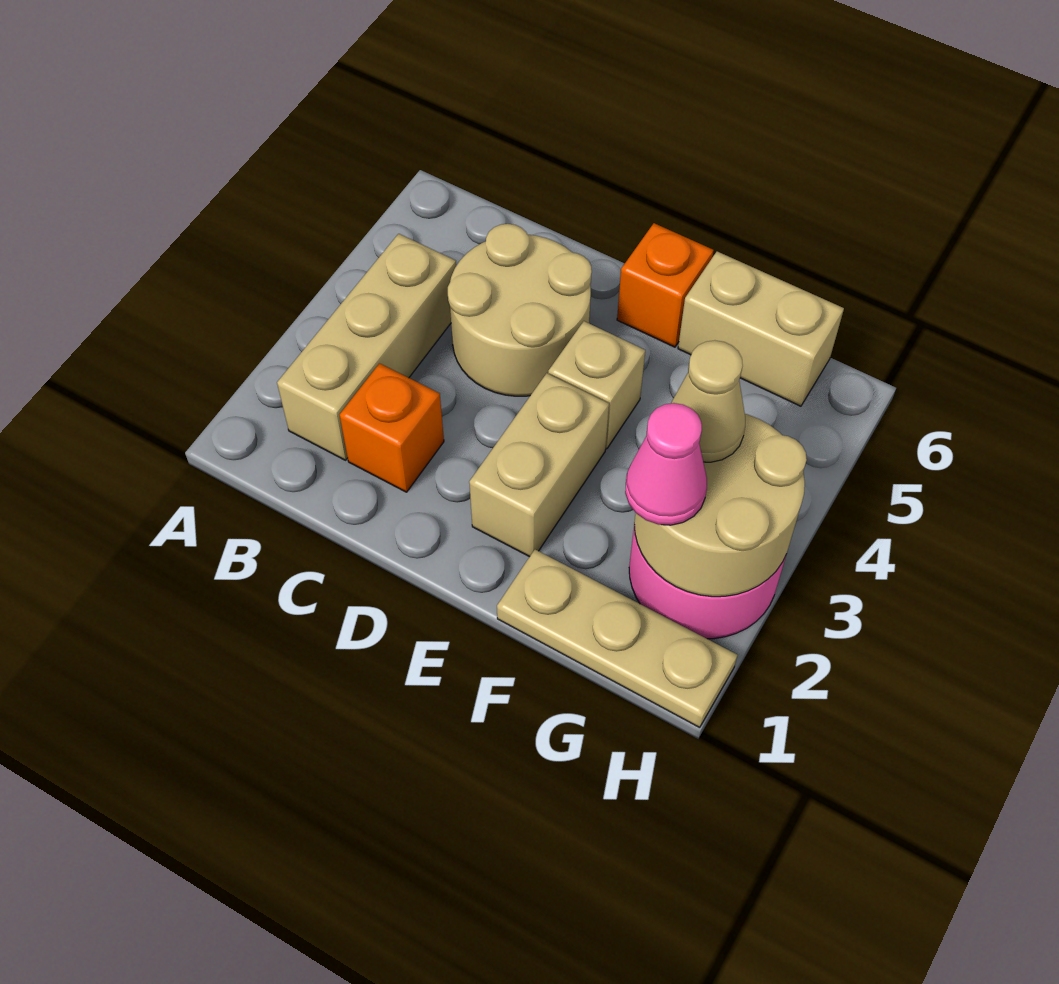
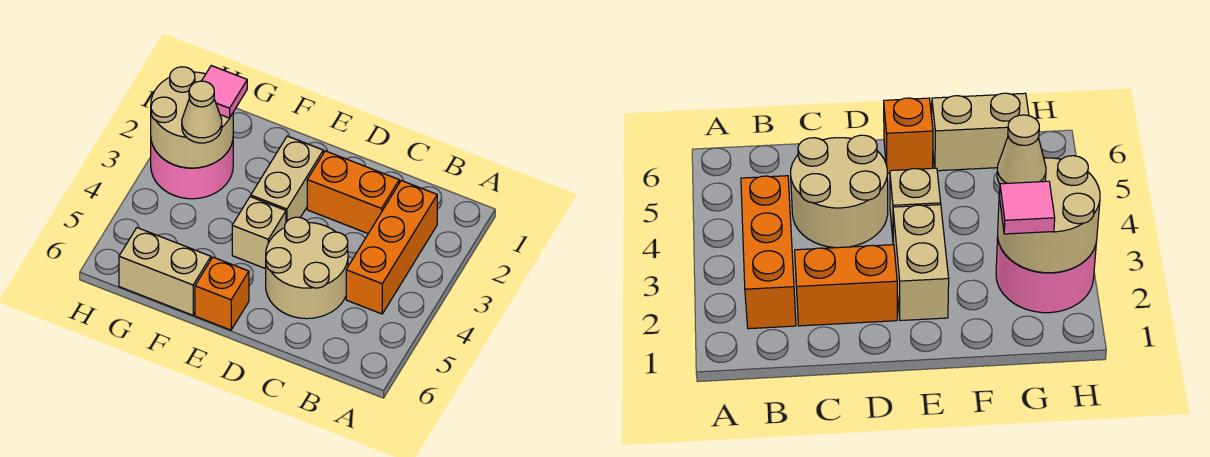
tan 1x3 brick [277,234,456,460] -> orange 1x3 brick [346,181,437,314]
orange 1x1 brick [340,363,444,492] -> orange 1x2 brick [307,151,399,233]
tan 1x3 plate [497,550,737,728] -> none
pink 1x1 cone [625,403,707,525] -> pink 1x1 tile [202,66,247,118]

